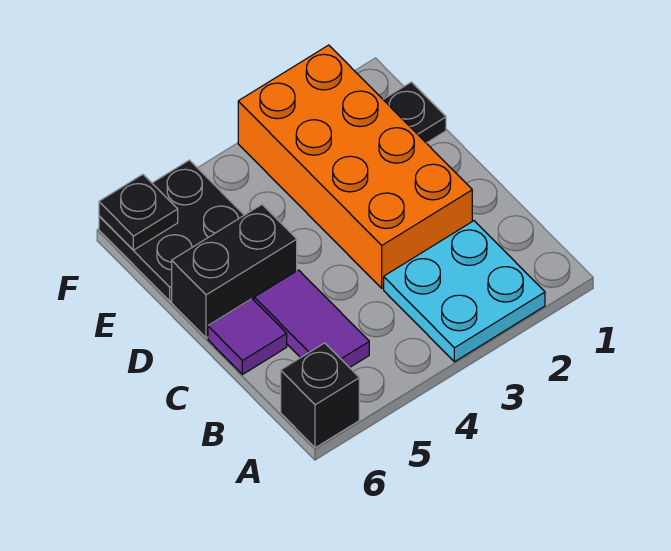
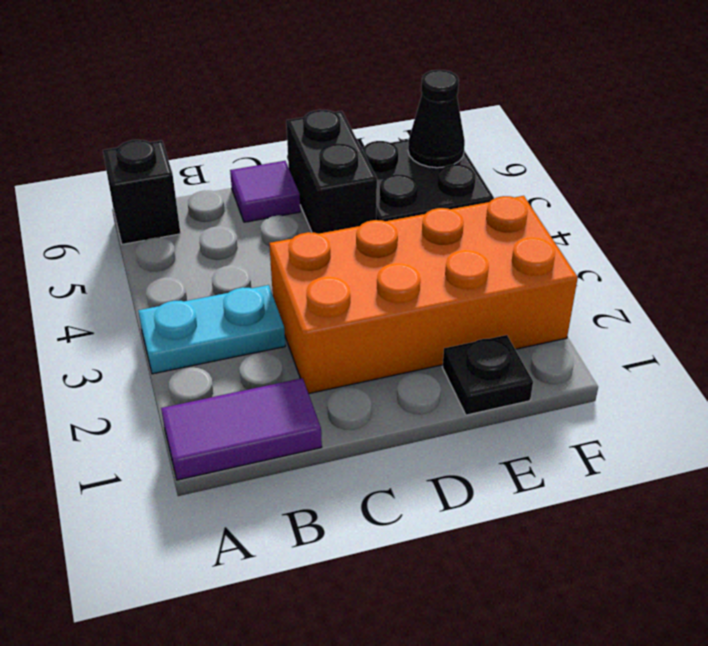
cyan 2x2 plate [384,221,545,362] -> cyan 1x2 plate [138,285,285,374]
purple 1x2 tile [254,270,369,368] -> purple 1x2 tile moved to [161,378,322,480]
black 1x1 plate [99,174,178,250] -> black 1x1 cone [408,70,465,168]

